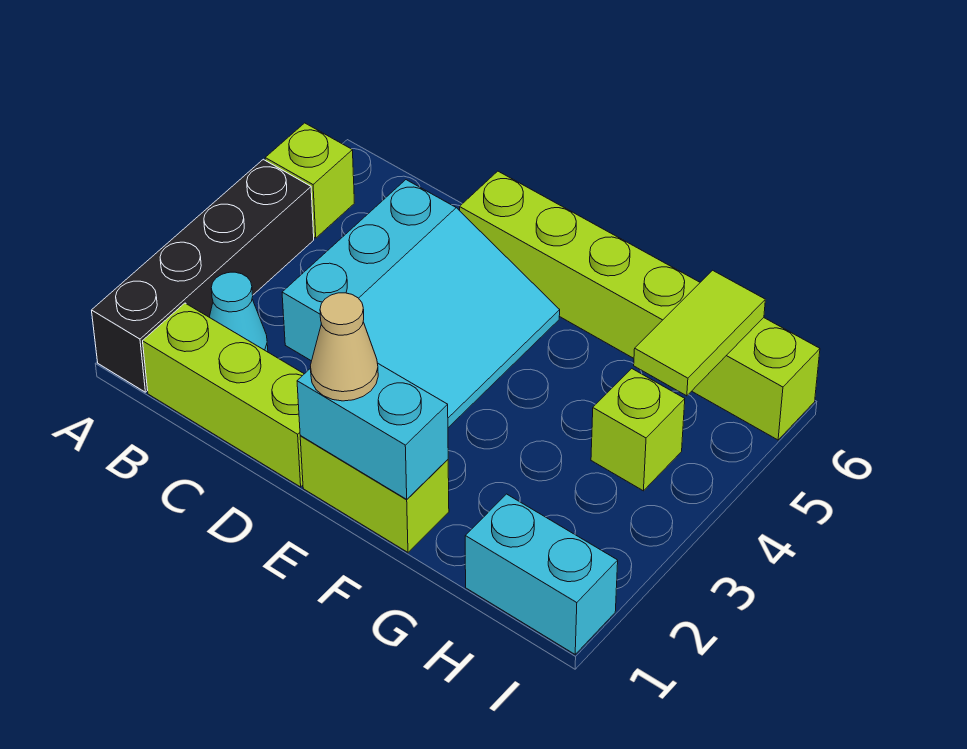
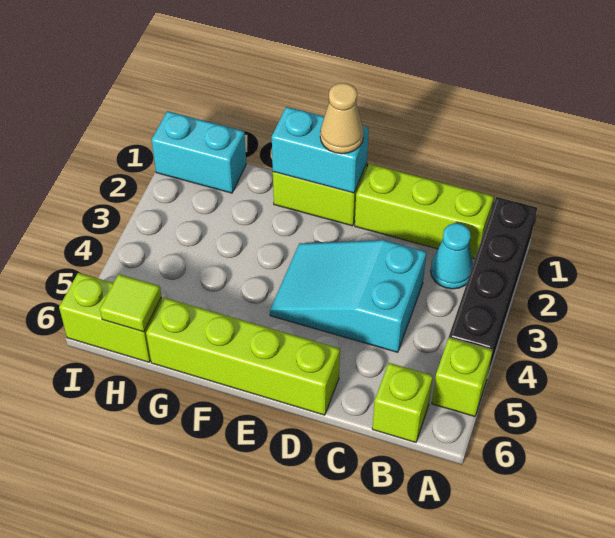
cyan 3x3 slope [282,180,560,428] -> cyan 2x3 slope [270,240,427,352]
lime 1x1 brick [591,369,685,491] -> lime 1x1 brick moved to [372,363,433,443]
lime 1x2 tile [634,270,765,396] -> lime 1x1 tile [100,274,161,332]

